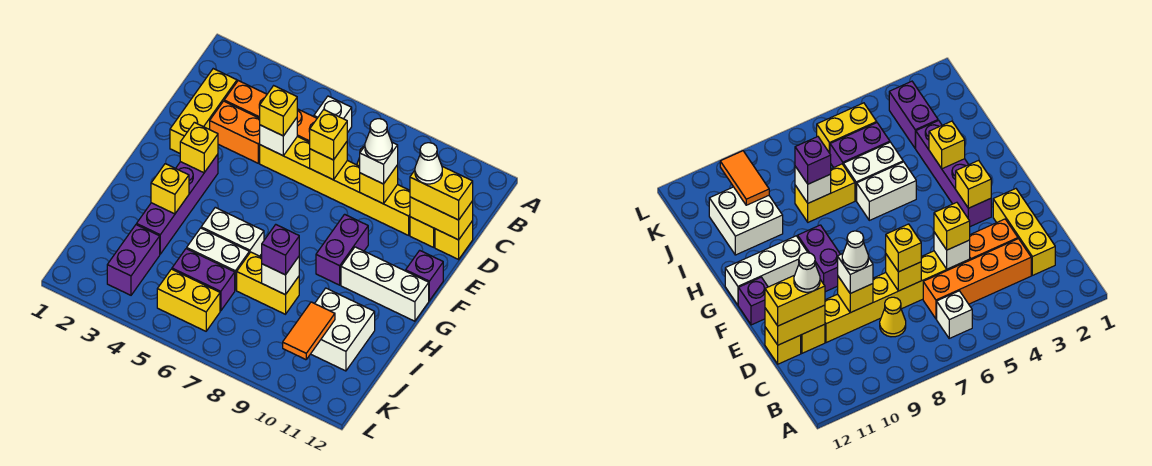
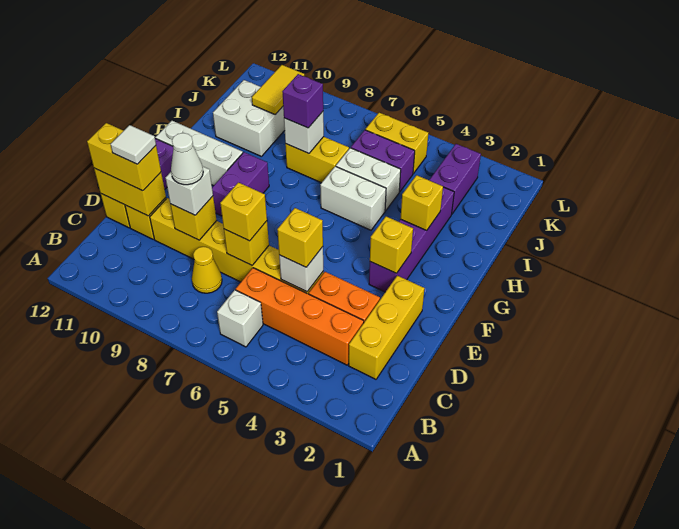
white 1x1 cone [415,143,442,184] -> white 1x1 tile [111,125,156,164]
orange 1x2 tile [283,302,335,360] -> yellow 1x2 tile [252,65,304,115]

